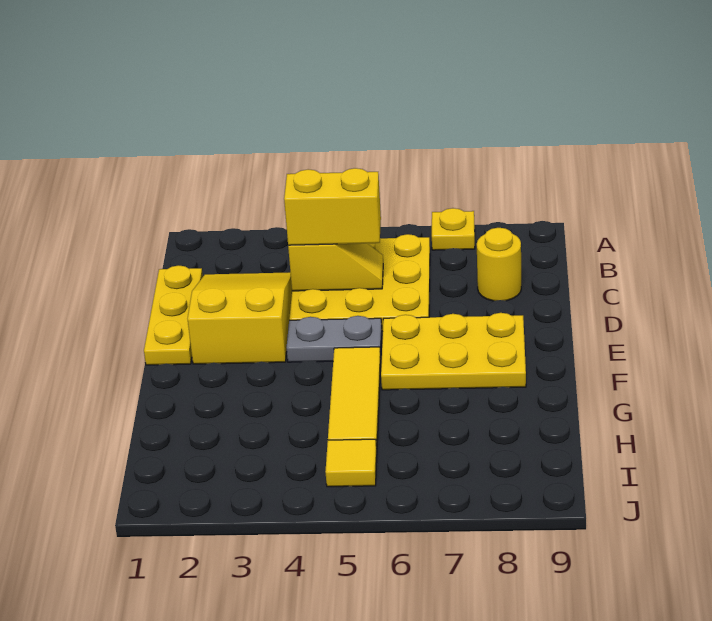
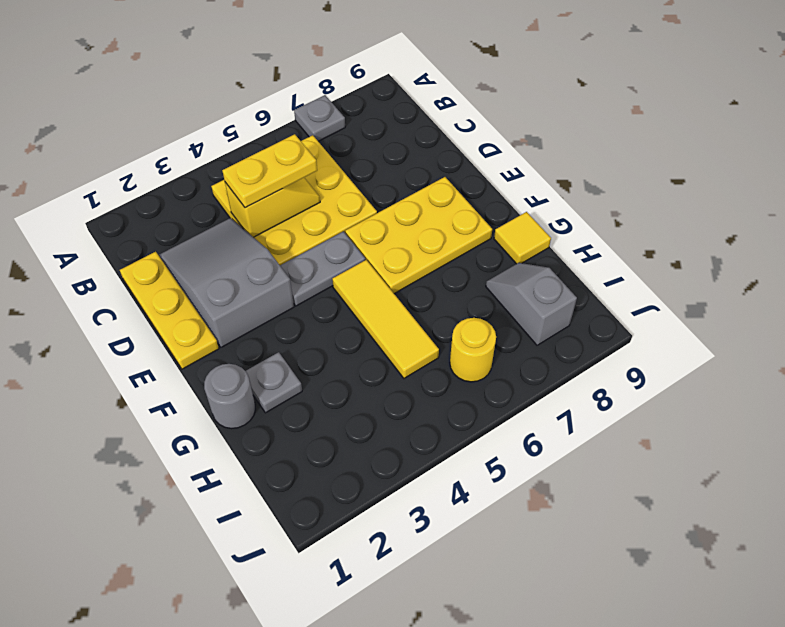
yellow 1x1 plate [432,208,475,250] -> grey 1x1 plate [294,95,345,141]
yellow 2x3 slope [188,272,292,364] -> grey 2x3 slope [159,218,294,347]
yellow 1x2 brick [284,168,381,245] -> yellow 1x2 plate [222,134,317,208]
yellow 1x1 round brick [477,228,521,301] -> yellow 1x1 round brick moved to [450,318,496,382]
none -> grey 1x1 round brick [204,364,255,429]
none -> grey 1x1 plate [246,352,302,413]
none -> grey 1x2 slope [486,263,577,345]
yellow 1x1 tile [325,439,377,487] -> yellow 1x1 tile moved to [494,212,551,264]

